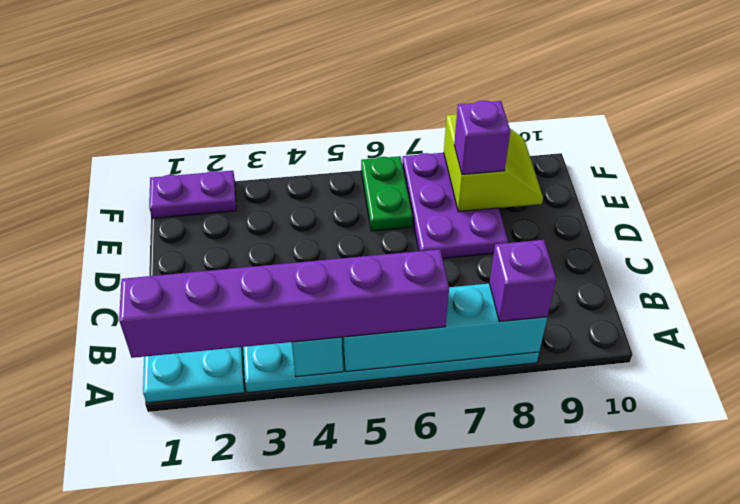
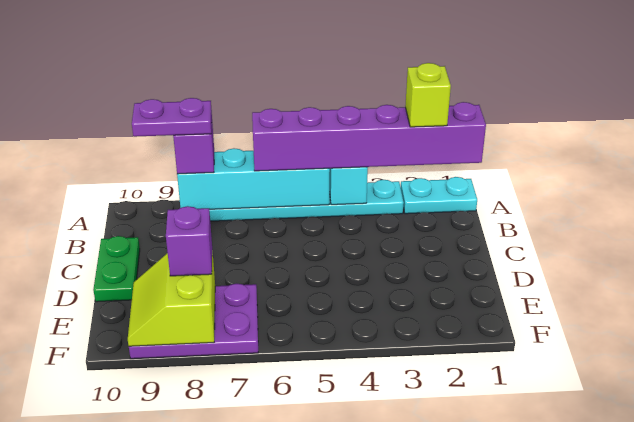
none -> lime 1x1 brick [405,63,451,127]
purple 2x3 plate [402,153,508,258] -> purple 2x3 plate turned to [129,284,258,359]
green 1x2 plate [361,156,413,231] -> green 1x2 plate moved to [93,236,140,302]
purple 1x2 plate [149,171,236,218] -> purple 1x2 plate moved to [132,98,212,137]

